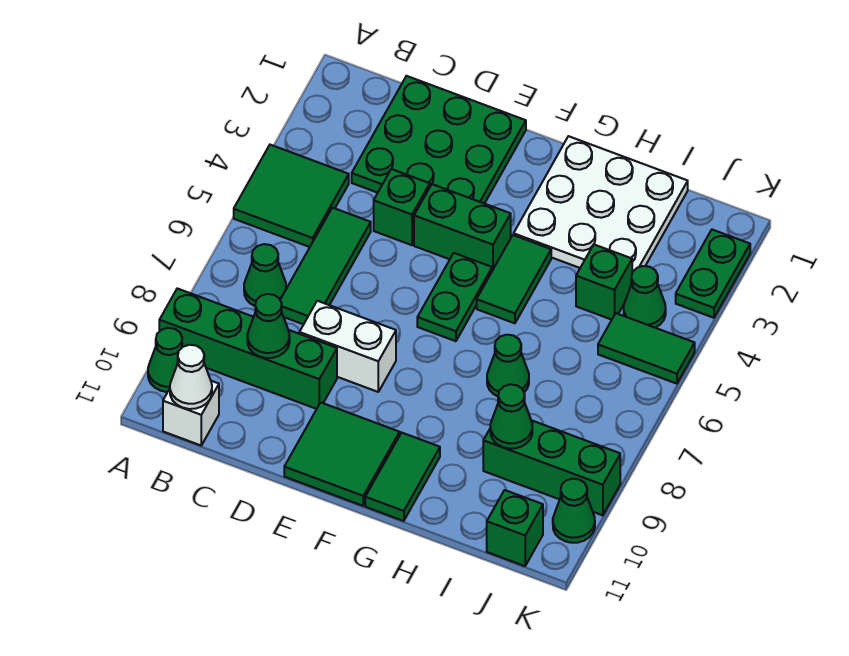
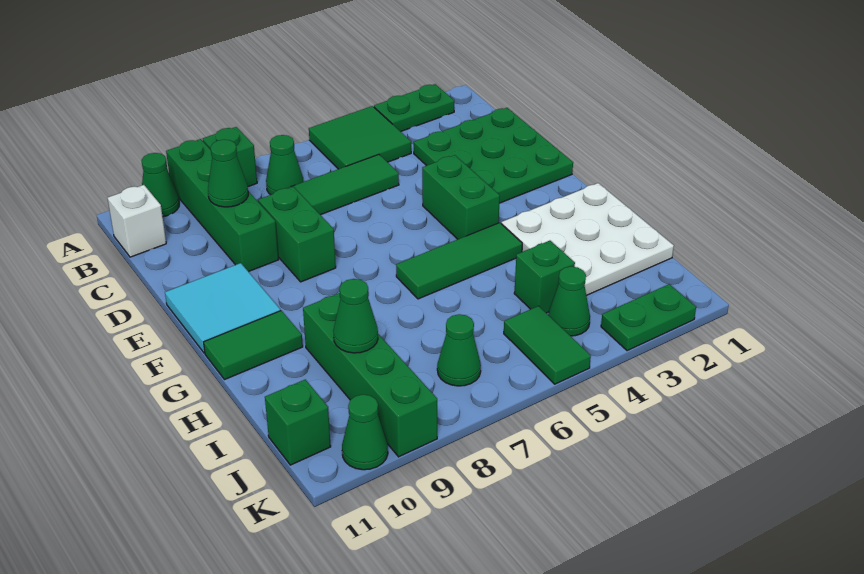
white 1x1 cone [170,345,212,409] -> none
green 1x1 brick [374,169,430,245] -> green 1x1 brick moved to [203,127,257,187]
white 1x2 brick [299,301,396,392] -> green 1x2 brick [258,187,336,282]
green 2x2 tile [284,403,400,506] -> cyan 2x2 tile [165,263,281,353]
green 1x2 plate [417,253,492,341] -> green 1x2 plate moved to [374,84,454,132]
green 1x2 tile [477,235,551,323] -> green 1x3 tile [396,223,522,299]
green 1x1 cone [487,335,529,396] -> green 1x1 cone moved to [437,314,481,386]
green 1x3 brick [483,420,620,515] -> green 1x4 brick [303,293,437,457]

